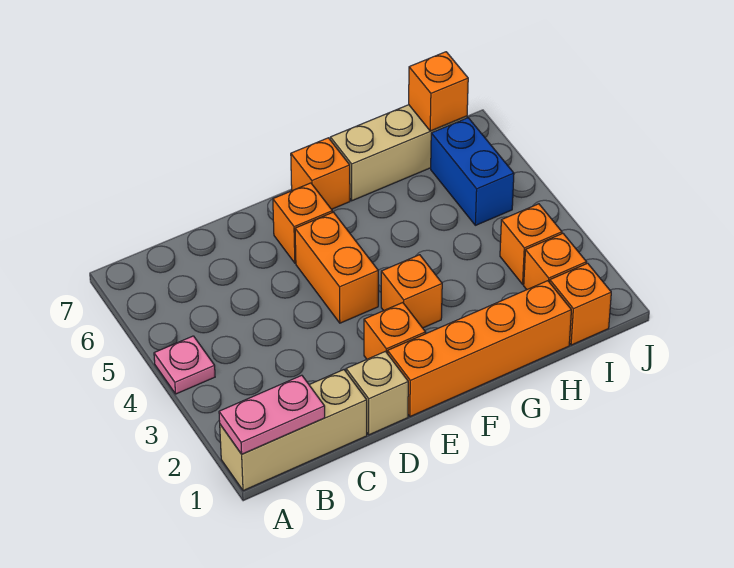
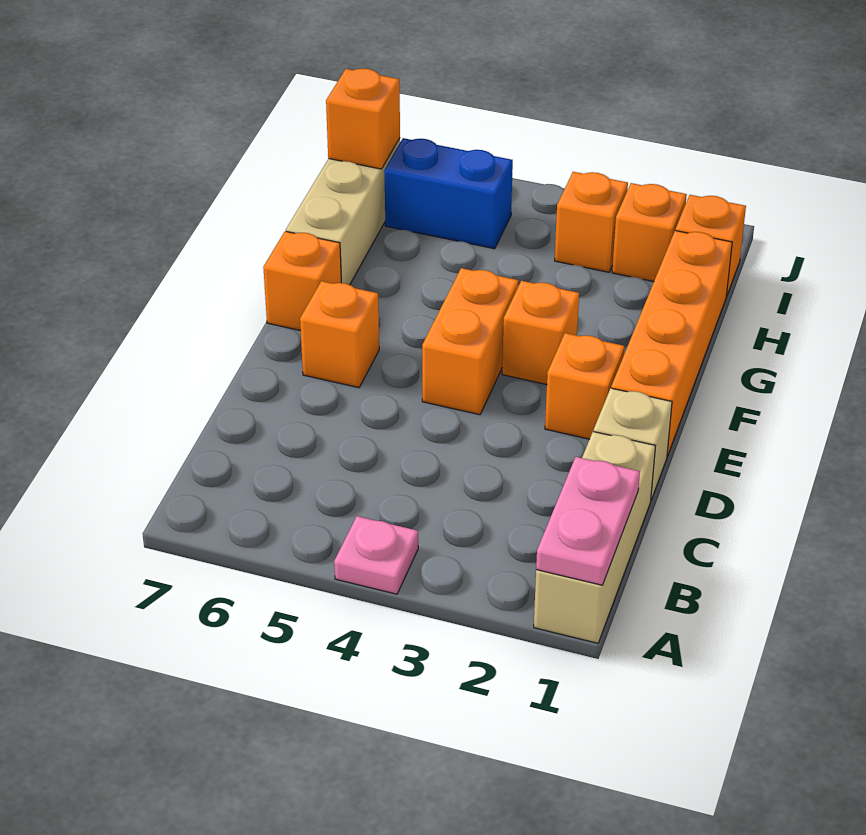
orange 1x2 brick [295,212,378,323] -> orange 1x2 brick turned to [422,268,518,415]

